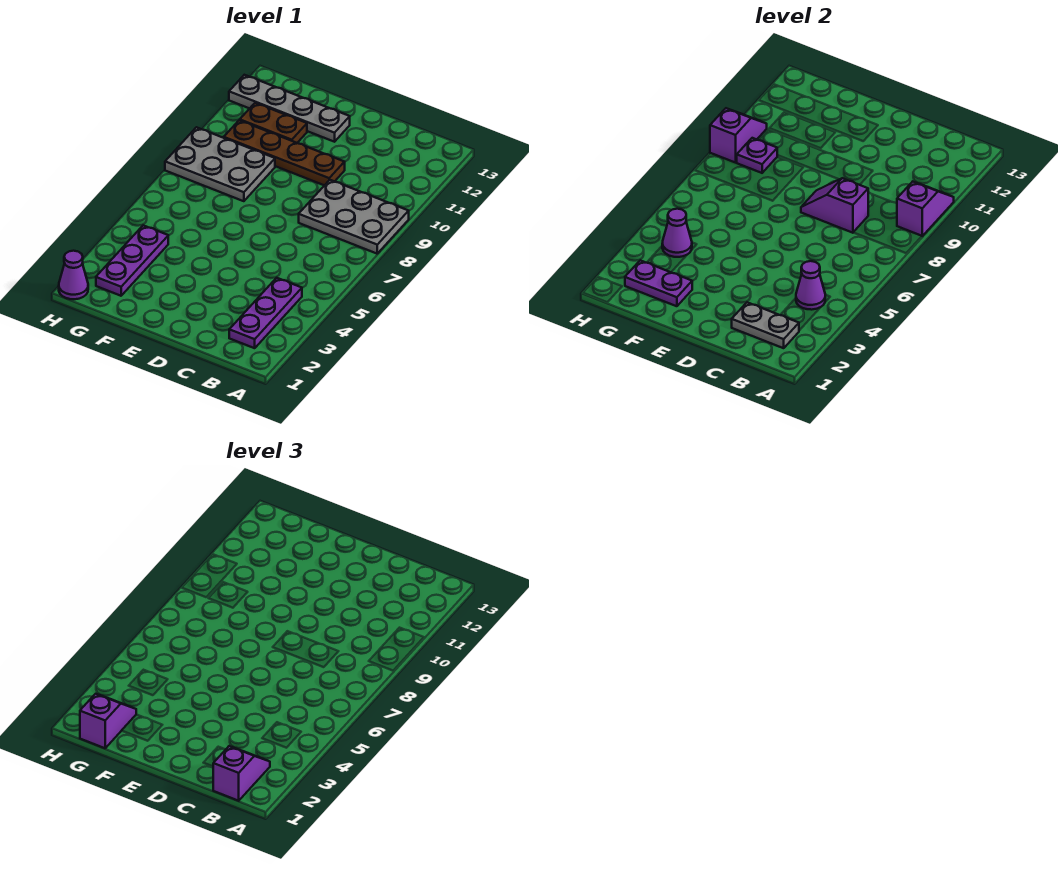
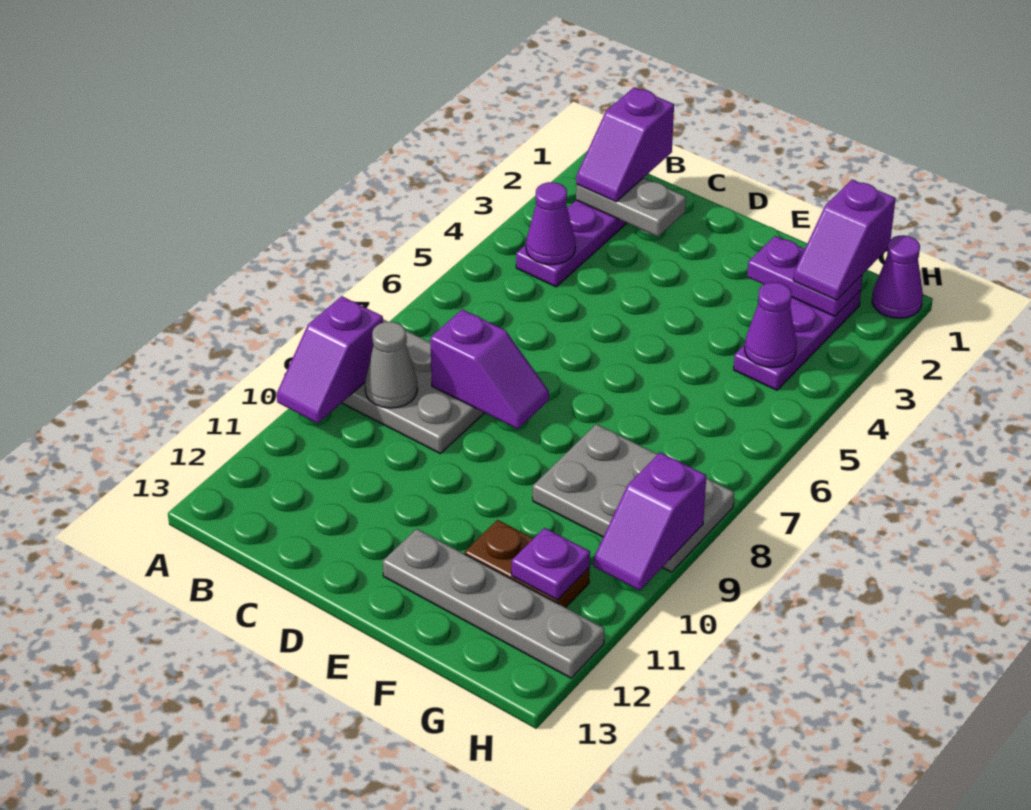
none -> grey 1x1 cone [365,322,417,408]
brown 1x4 plate [224,120,345,185] -> none
purple 1x1 plate [737,138,777,173] -> purple 1x1 plate moved to [512,528,590,600]

